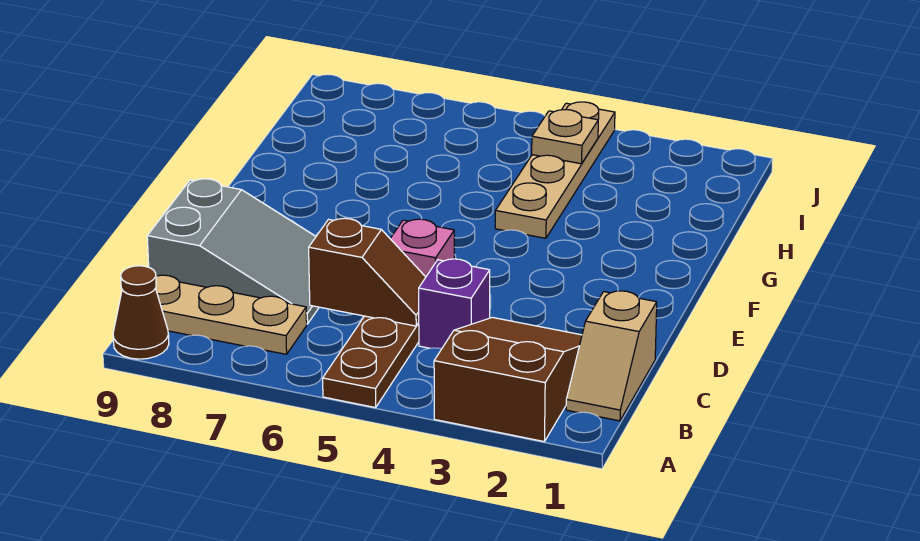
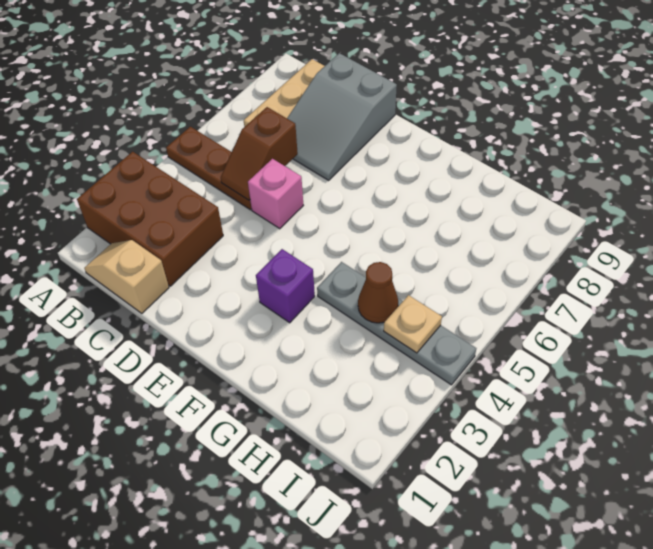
brown 2x3 slope [434,317,582,442] -> brown 2x3 brick [77,152,223,286]
brown 1x1 cone [113,266,169,359] -> brown 1x1 cone moved to [358,262,398,323]
purple 1x1 brick [419,259,490,349] -> purple 1x1 brick moved to [256,249,315,323]
tan 1x4 plate [495,102,615,238] -> grey 1x4 plate [317,262,476,385]

